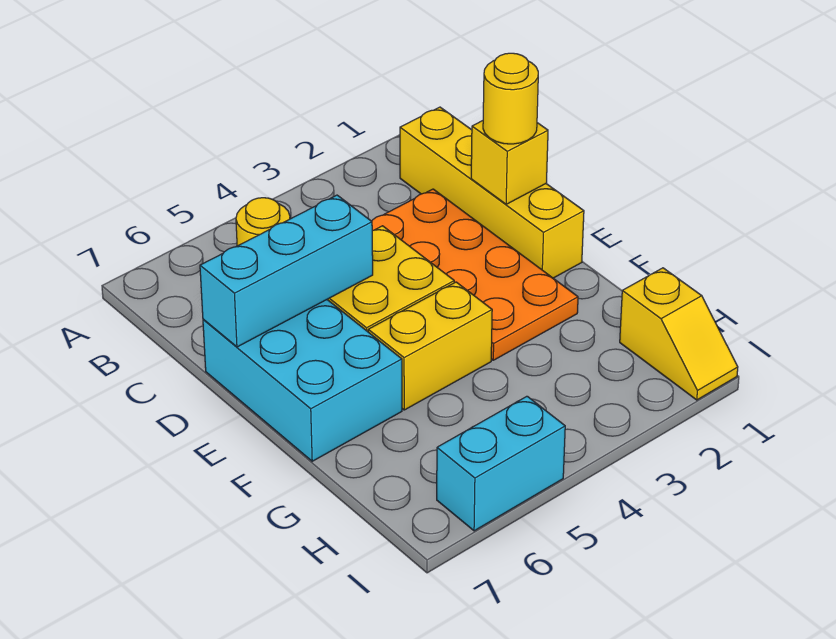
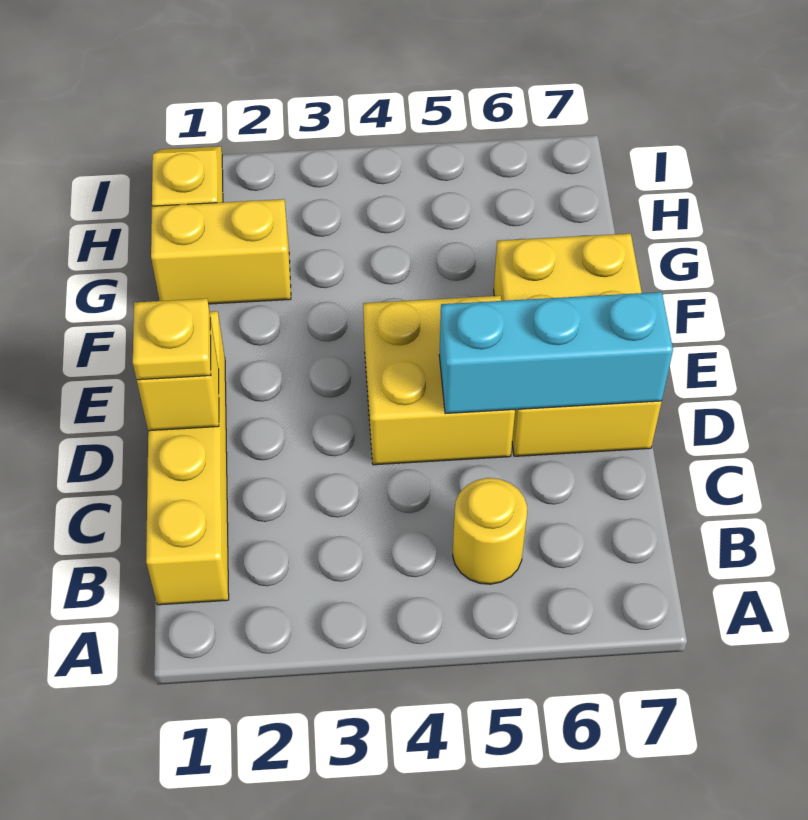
orange 2x4 plate [372,189,578,360] -> none
yellow 1x1 round brick [483,53,538,144] -> yellow 1x1 plate [133,299,211,380]
cyan 2x3 brick [203,300,402,461] -> yellow 2x3 brick [494,234,662,456]
yellow 1x2 brick [368,282,492,410] -> yellow 1x2 brick moved to [151,199,291,304]
cyan 1x2 brick [437,396,565,531] -> none

